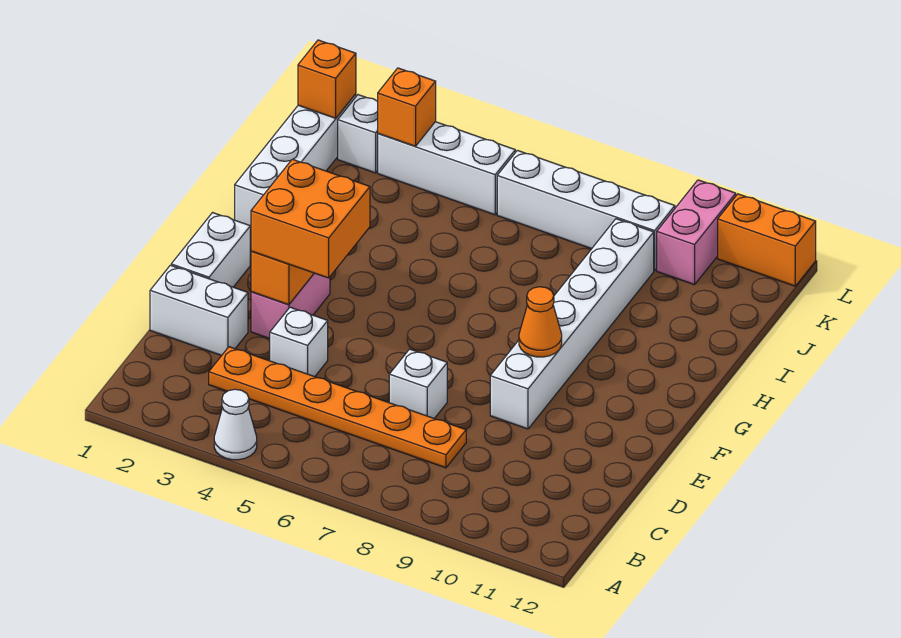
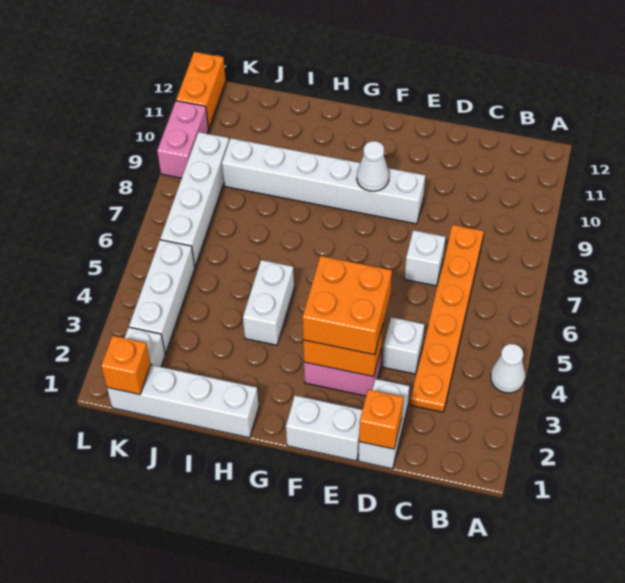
orange 1x1 cone [519,287,562,357] -> white 1x1 cone [357,141,389,191]
none -> white 1x2 brick [243,260,294,345]
orange 1x1 brick [378,68,436,146] -> orange 1x1 brick moved to [359,389,403,449]
pink 1x2 brick [657,180,736,285] -> pink 1x2 brick turned to [157,101,209,178]

